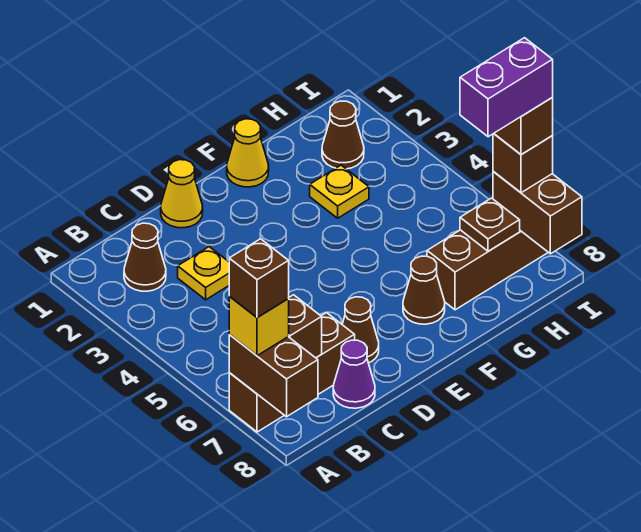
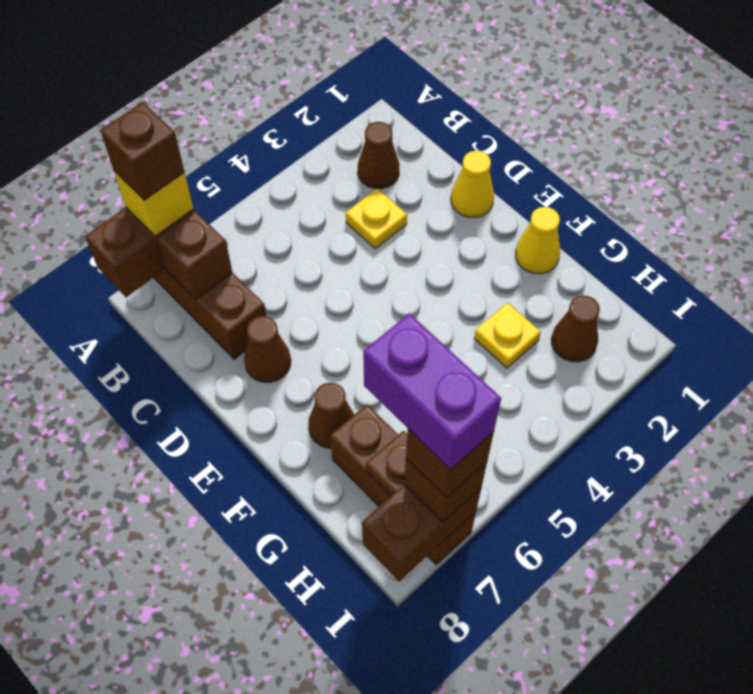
purple 1x1 cone [333,340,375,408] -> none

